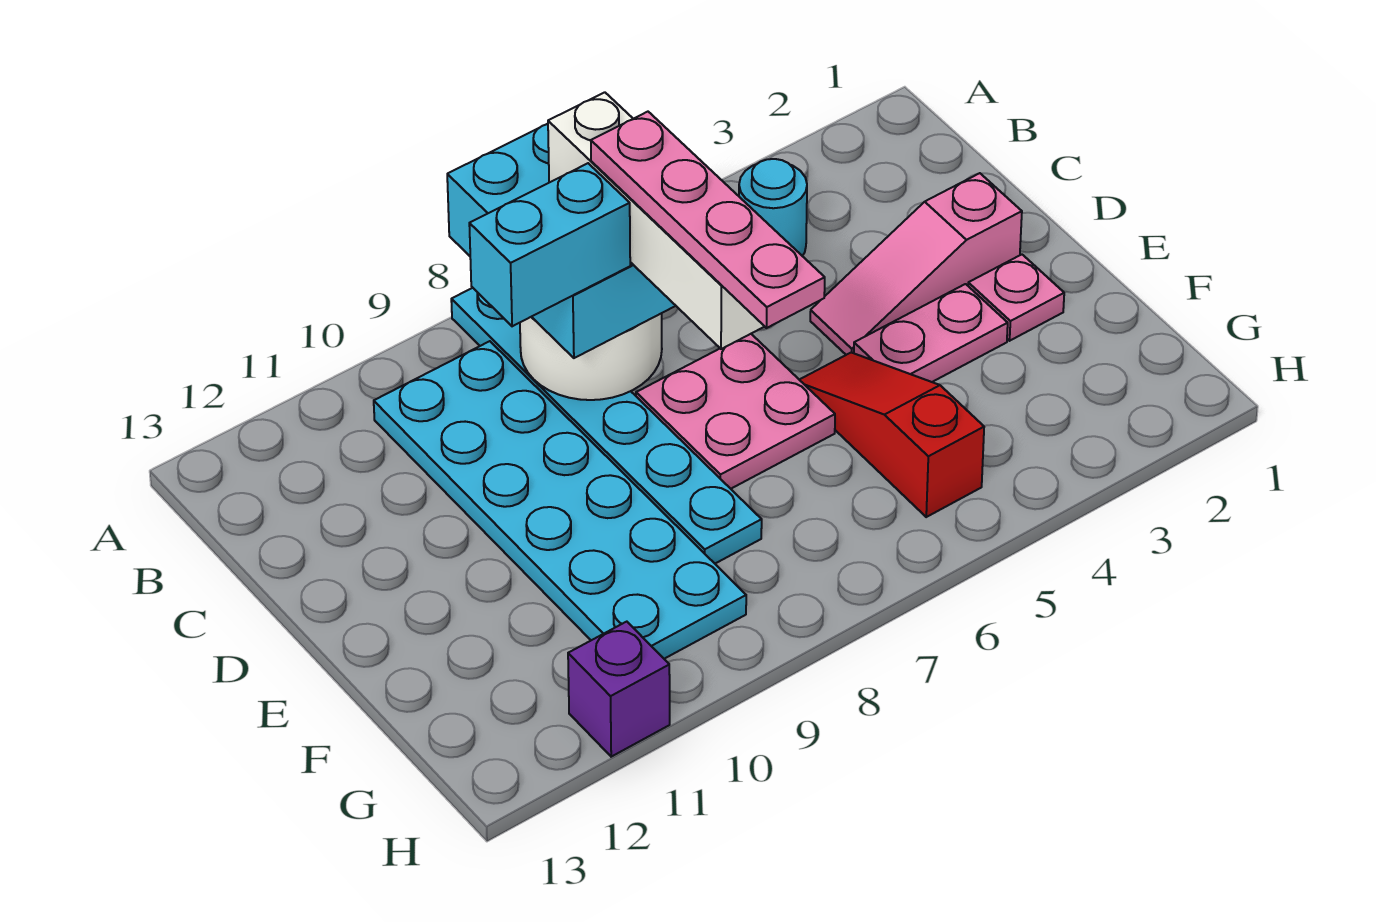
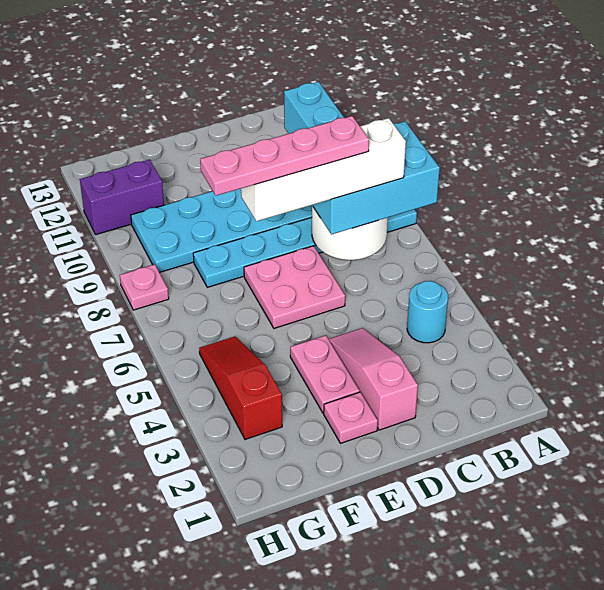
red 1x3 slope [800,352,984,517] -> red 1x3 slope turned to [199,337,282,440]
none -> pink 1x1 plate [120,264,169,310]
purple 1x1 brick [568,622,670,757] -> purple 1x2 brick [80,160,164,235]

